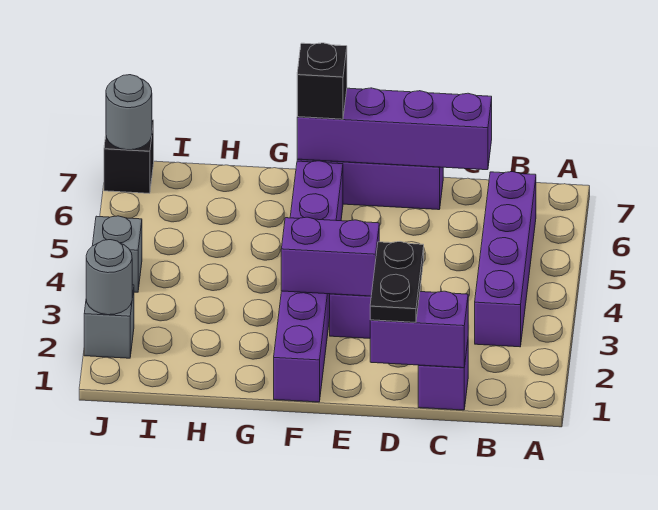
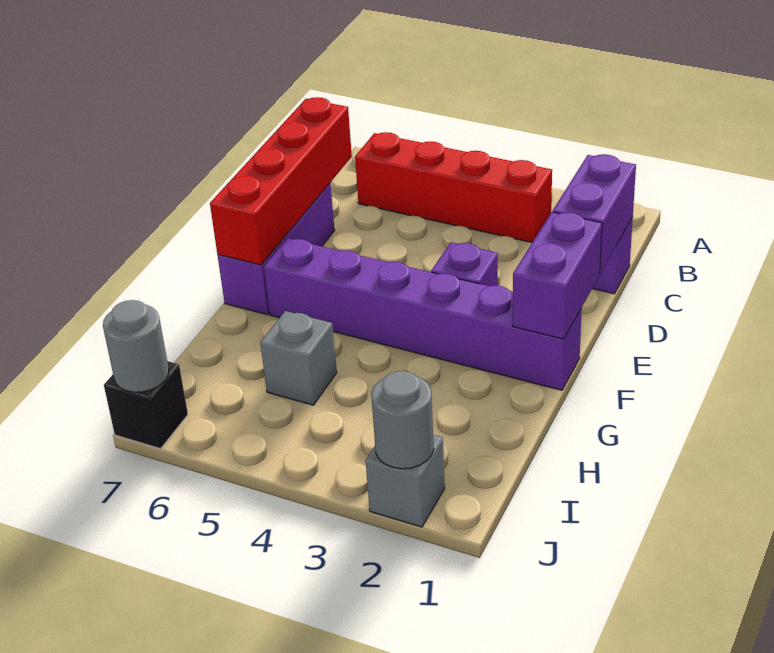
purple 1x4 brick [475,172,536,347] -> red 1x4 brick [355,132,552,242]
purple 1x4 brick [297,88,492,170] -> red 1x4 brick [210,97,352,265]
black 1x2 plate [370,242,424,322] -> none
purple 1x2 brick [281,217,379,296] -> purple 1x2 brick moved to [513,212,602,339]
black 1x1 brick [297,43,347,119] -> none
grey 1x1 brick [92,216,142,292] -> grey 1x1 brick moved to [260,311,337,405]

